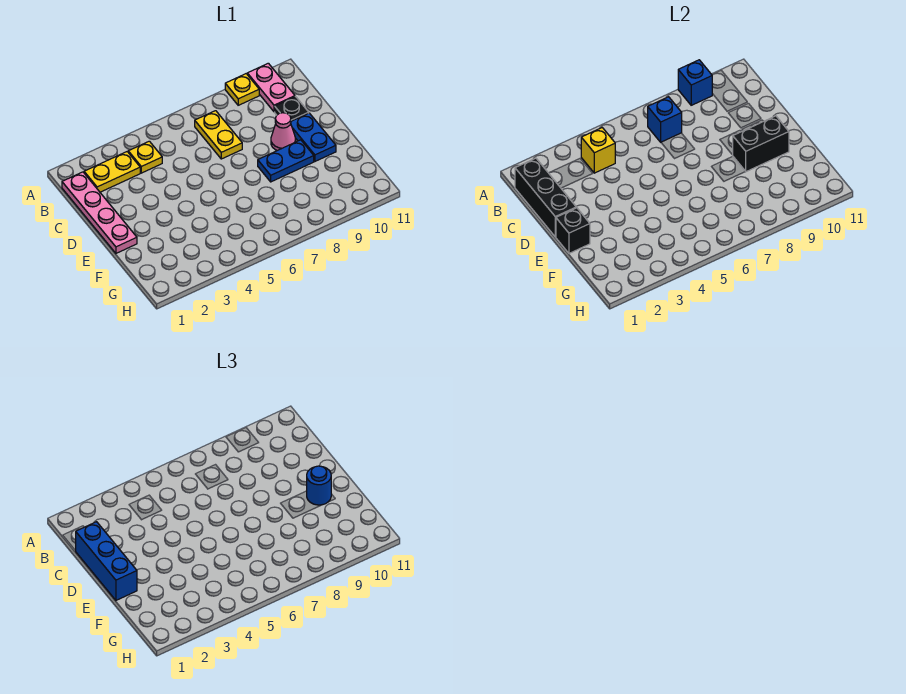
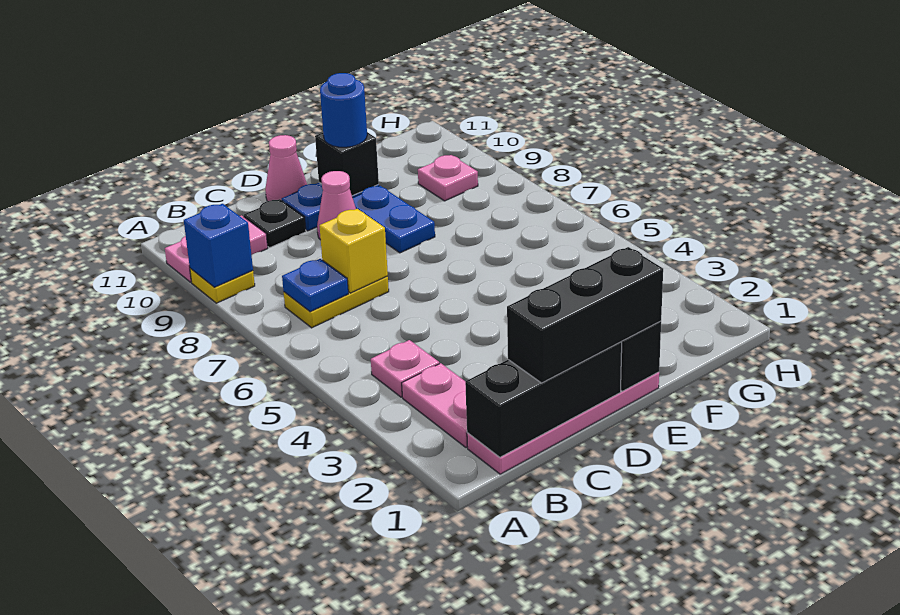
yellow 1x2 plate [84,152,140,192] -> pink 1x2 plate [402,363,467,448]
yellow 1x1 plate [128,141,162,173] -> pink 1x1 plate [371,340,439,397]
yellow 1x1 brick [581,128,615,173] -> yellow 1x1 brick moved to [319,209,388,293]
blue 1x1 brick [648,97,682,142] -> blue 1x1 plate [282,259,348,312]
blue 1x3 brick [76,522,137,600] -> black 1x3 brick [507,247,663,383]
none -> pink 1x1 cone [265,135,307,201]
black 1x2 brick [733,116,789,172] -> black 1x1 brick [315,132,379,196]
none -> pink 1x1 plate [418,155,478,201]

